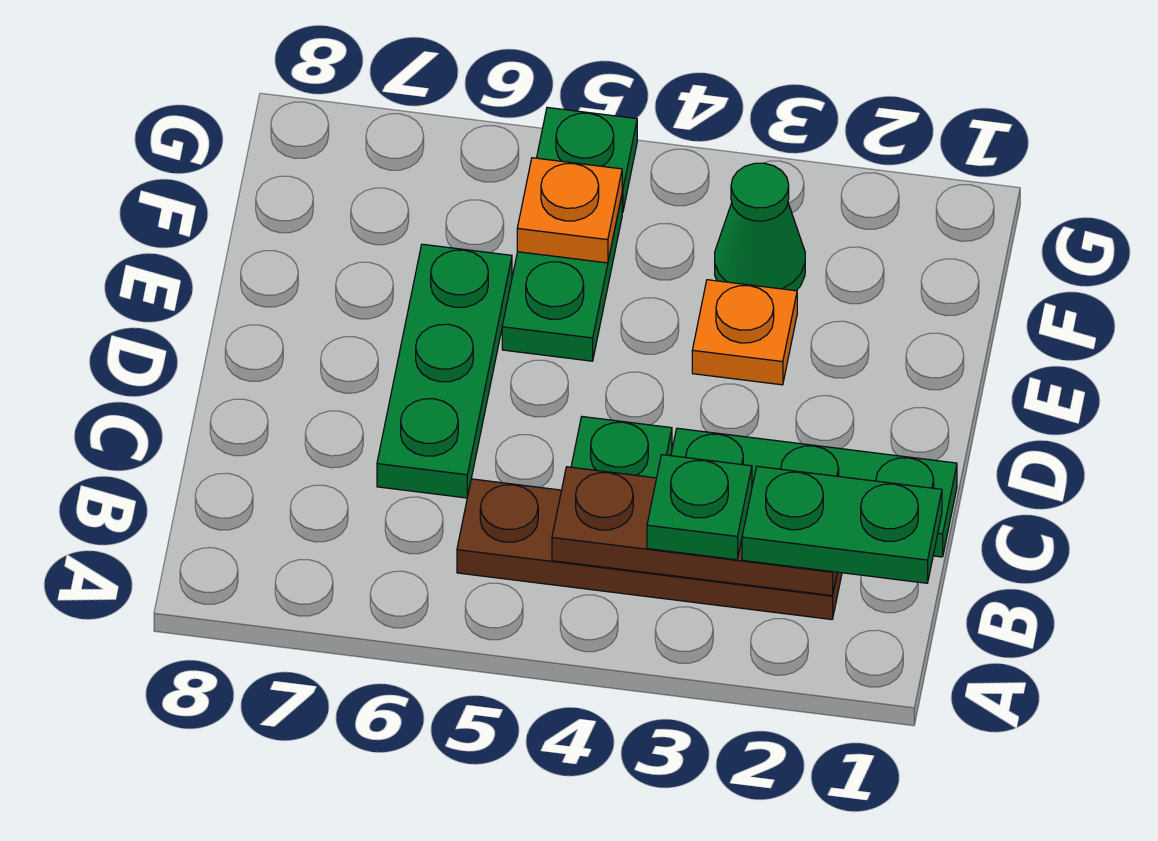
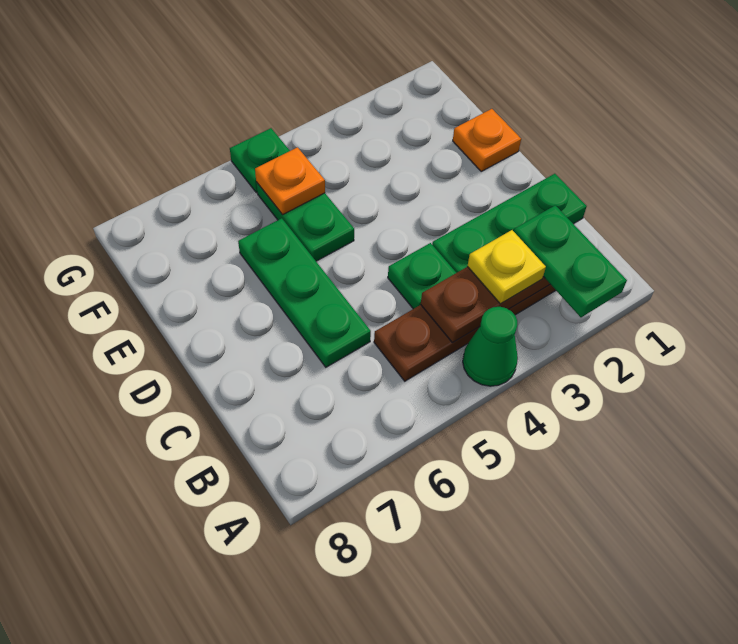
green 1x2 plate [742,466,942,583] -> green 1x2 plate turned to [514,205,627,317]
green 1x1 plate [647,455,752,560] -> yellow 1x1 plate [467,230,546,304]
orange 1x1 plate [692,280,797,385] -> orange 1x1 plate moved to [453,109,521,171]
green 1x1 cone [715,163,805,291] -> green 1x1 cone moved to [463,307,518,386]

